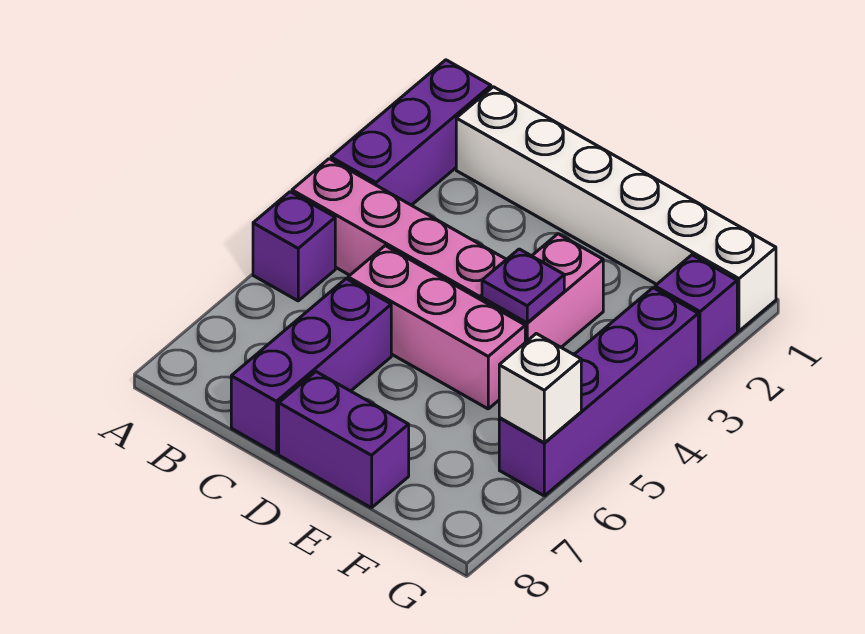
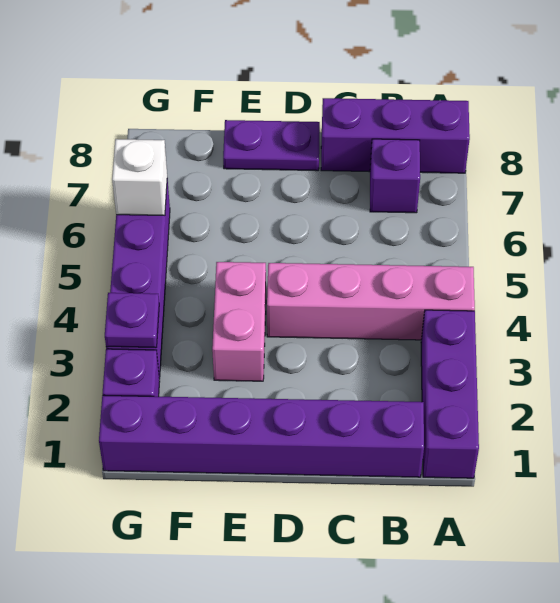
purple 1x1 brick [253,192,335,301] -> purple 1x1 brick moved to [370,139,420,213]
white 1x6 brick [456,87,776,331] -> purple 1x6 brick [99,395,424,477]
pink 1x3 brick [348,246,525,409] -> none
purple 1x3 brick [231,279,391,454] -> purple 1x3 brick turned to [321,98,470,173]
purple 1x2 brick [279,372,409,508] -> purple 1x2 plate [223,120,320,171]
purple 1x1 plate [482,249,564,323] -> purple 1x1 plate moved to [105,293,159,348]

